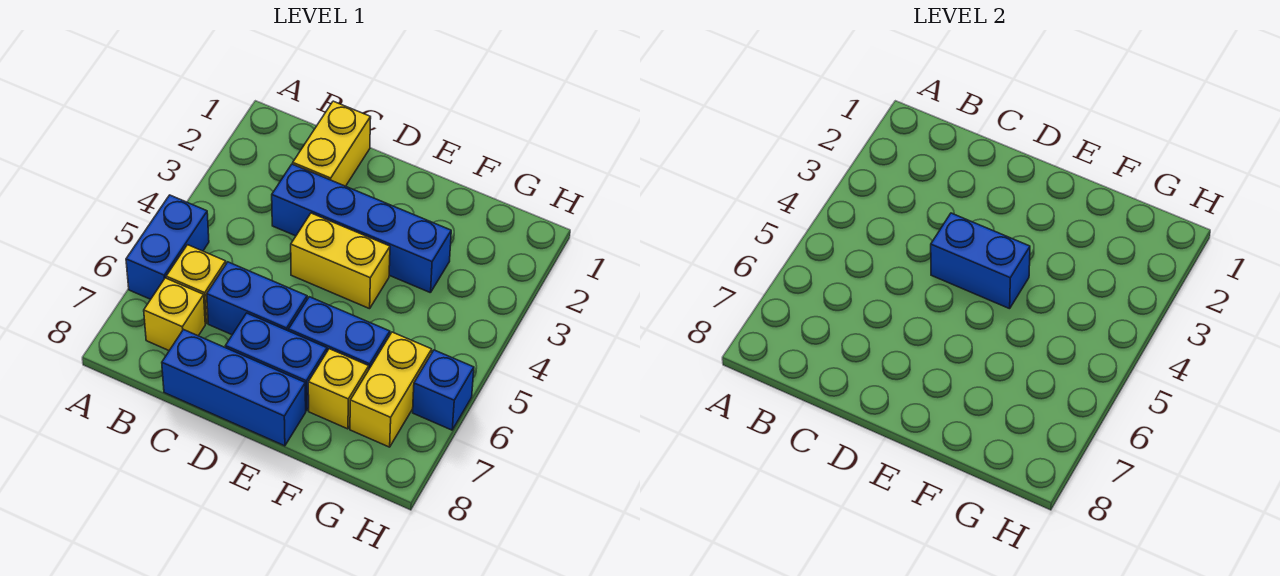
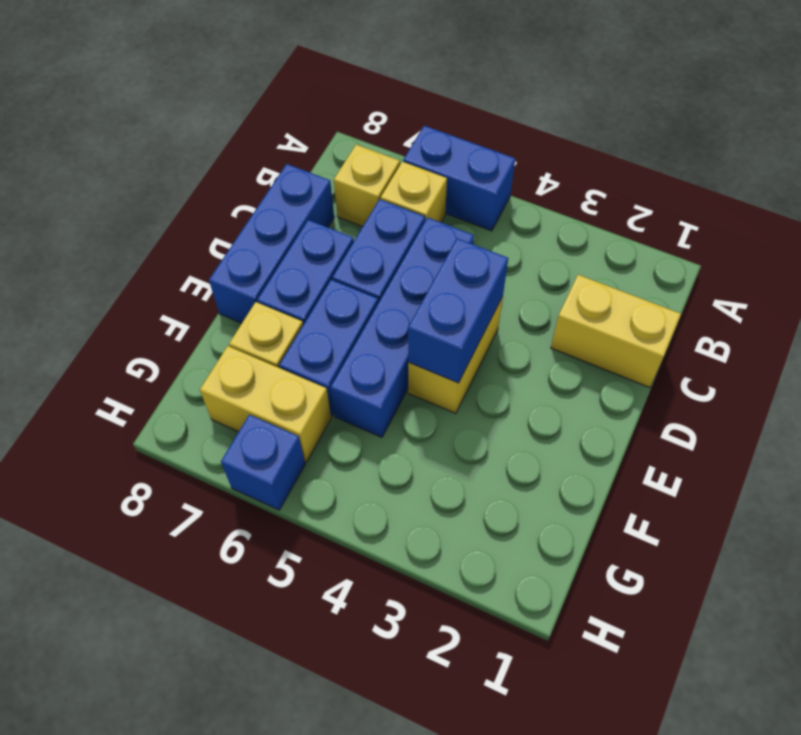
blue 1x4 brick [272,164,451,293] -> blue 1x4 brick moved to [330,217,474,437]

